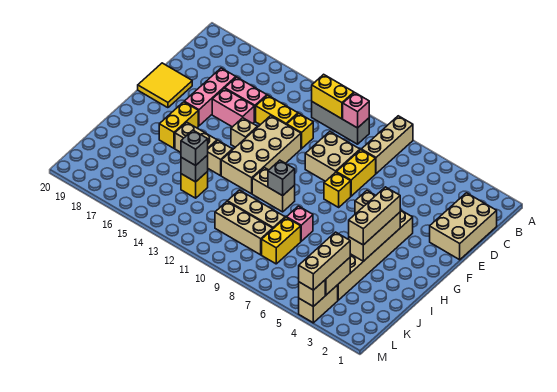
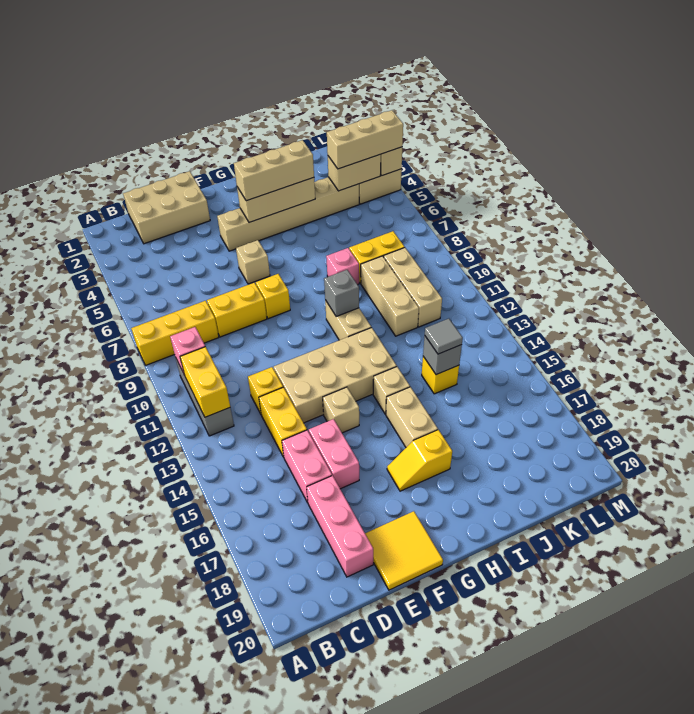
tan 1x3 brick [361,116,413,174] -> yellow 1x3 brick [131,301,219,365]
tan 2x2 brick [305,132,360,181] -> none
pink 1x3 brick [184,68,236,126] -> pink 1x3 brick turned to [307,476,373,577]
yellow 1x2 brick [159,102,198,148] -> yellow 1x2 slope [387,430,452,491]
grey 1x1 brick [181,130,208,166] -> grey 1x1 tile [425,319,463,354]

